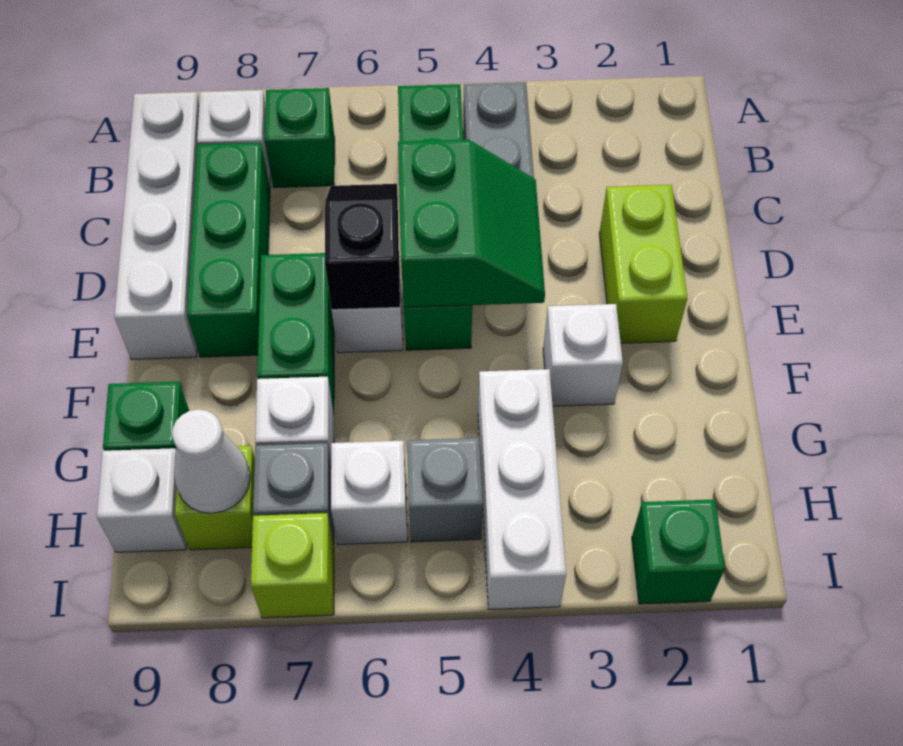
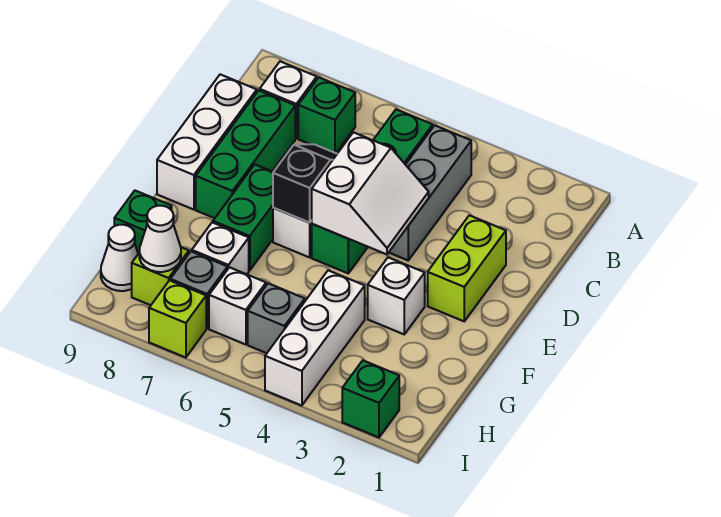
white 1x4 brick [114,92,199,359] -> white 1x3 brick [157,74,257,210]
green 2x2 slope [398,139,545,307] -> white 2x2 slope [311,132,429,254]
white 1x1 brick [97,448,187,552] -> white 1x1 cone [101,225,138,291]

